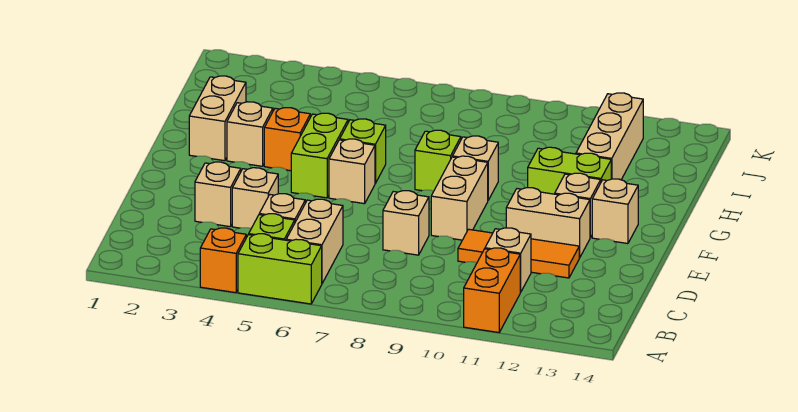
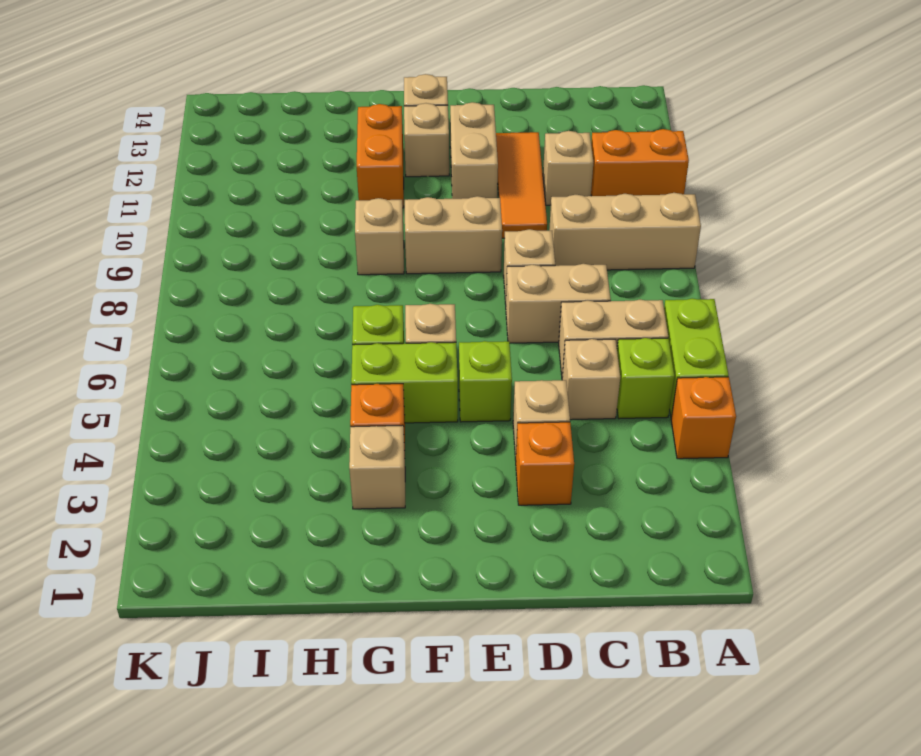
tan 1x1 brick [195,162,241,227] -> orange 1x1 brick [516,422,574,505]
tan 1x2 brick [189,76,246,161] -> tan 1x2 brick moved to [506,264,611,343]
lime 1x1 brick [415,130,461,191] -> lime 1x1 brick moved to [459,341,512,422]
lime 1x2 brick [528,147,611,194] -> orange 1x2 brick [357,104,404,208]
tan 1x3 brick [576,93,643,180] -> tan 1x3 brick moved to [549,193,701,270]

